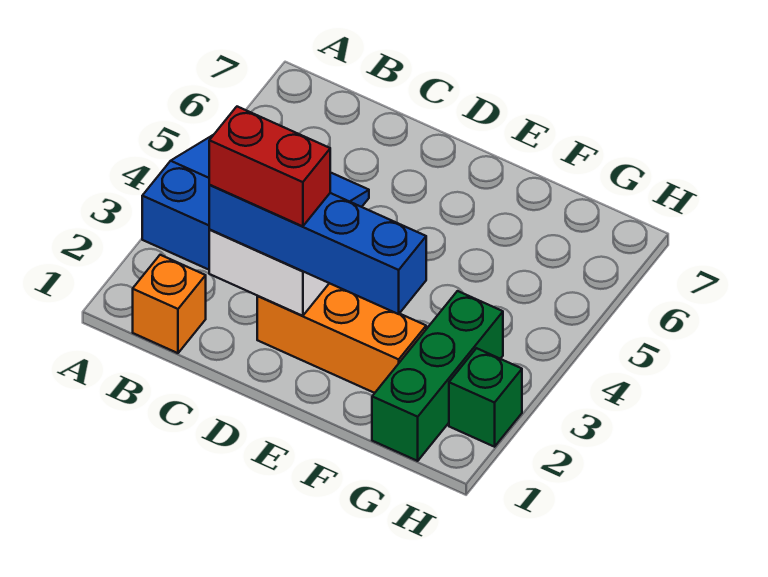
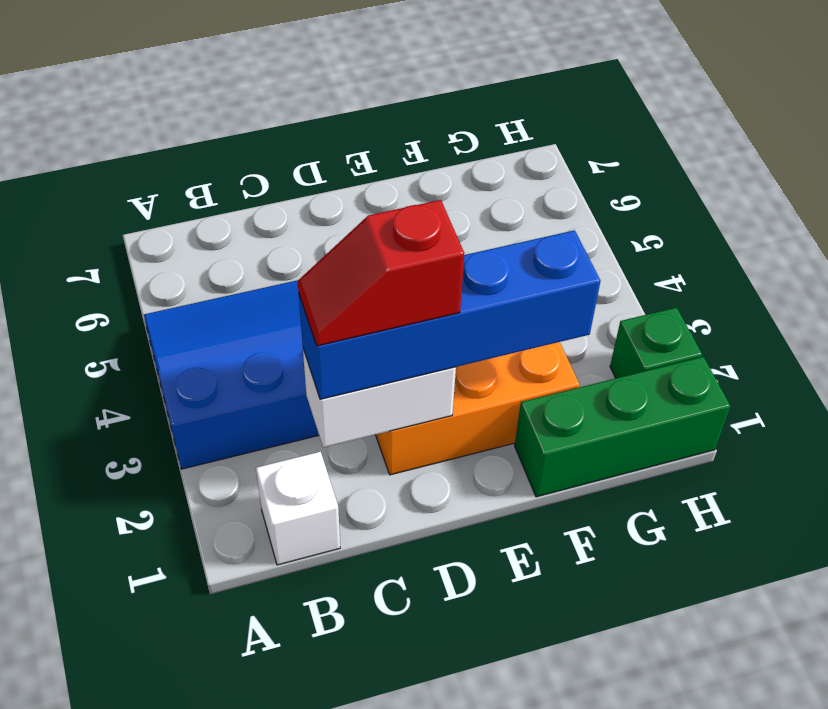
orange 1x1 brick [133,255,206,353] -> white 1x1 brick [256,452,340,565]
red 1x2 brick [209,107,330,226] -> red 1x2 slope [298,200,464,346]
green 1x3 brick [372,291,503,461] -> green 1x3 brick turned to [515,357,731,497]

